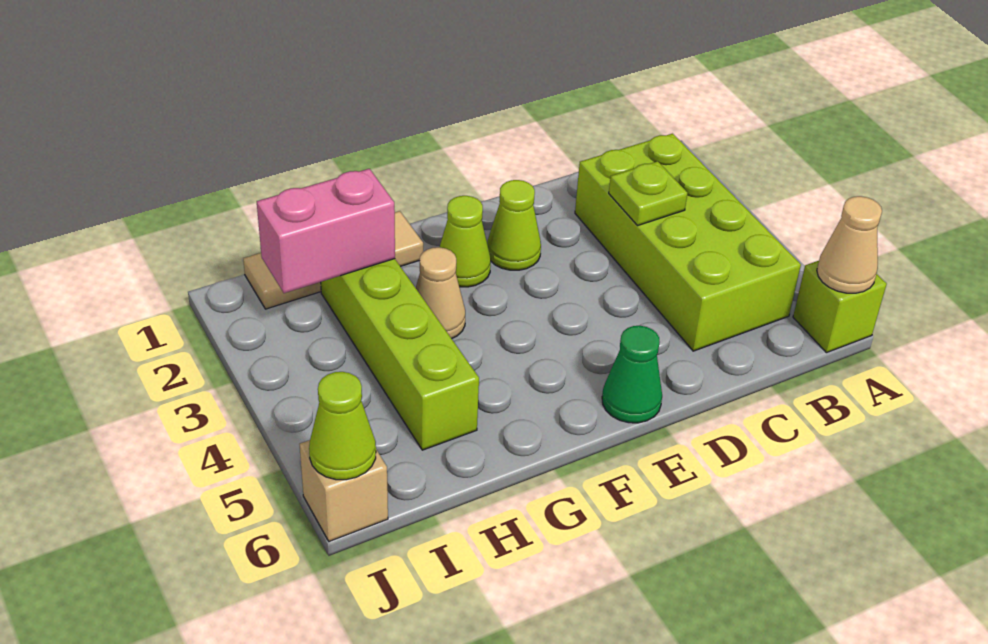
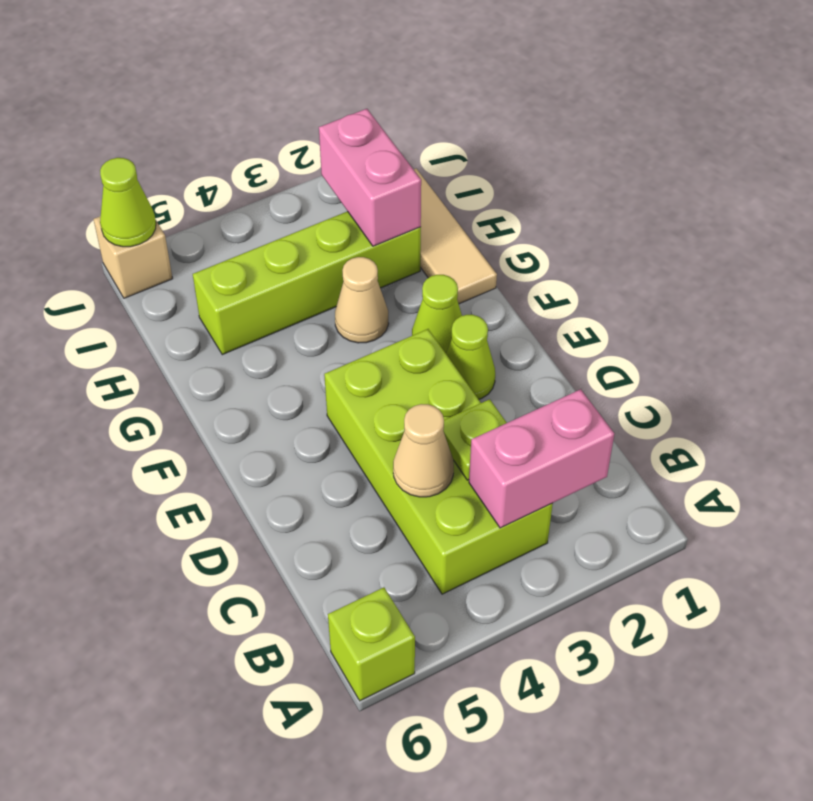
tan 1x1 cone [817,196,882,293] -> tan 1x1 cone moved to [393,404,454,497]
lime 2x4 brick [575,134,801,351] -> lime 2x4 brick turned to [324,329,553,594]
none -> pink 1x2 brick [469,389,614,528]
green 1x1 cone [602,326,662,423] -> none

